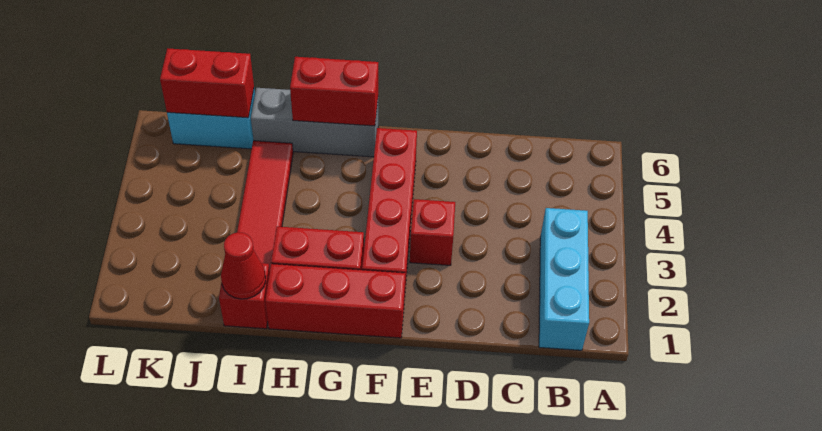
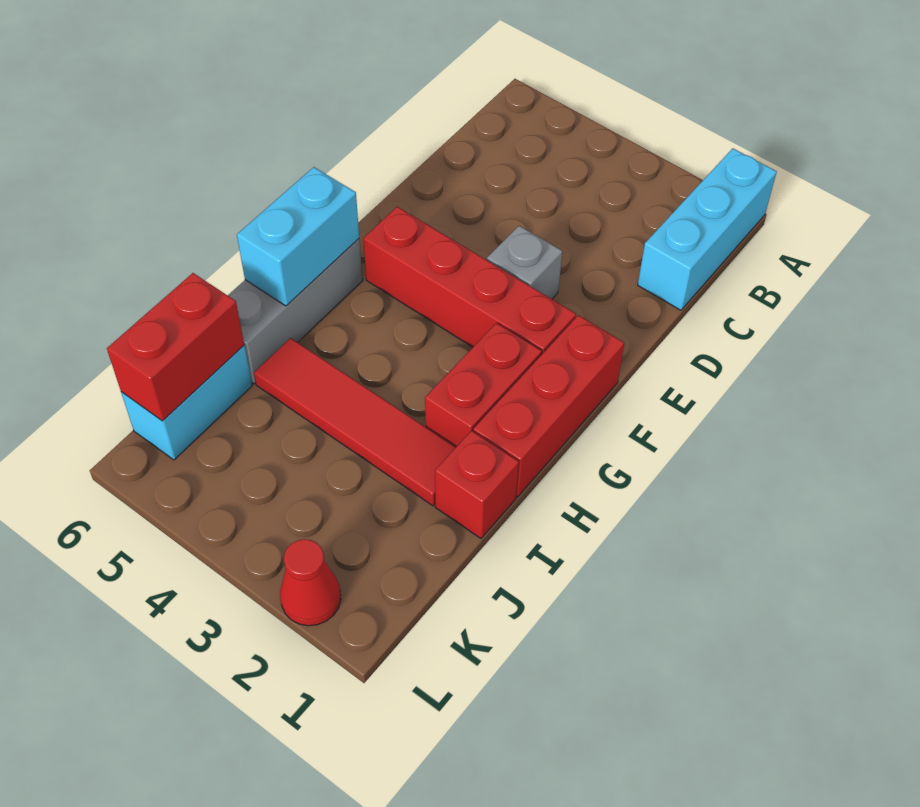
cyan 1x3 brick [539,208,589,350] -> cyan 1x3 brick turned to [638,148,777,310]
red 1x1 brick [410,199,455,265] -> grey 1x1 brick [487,226,562,299]
red 1x2 brick [290,57,378,126] -> cyan 1x2 brick [237,167,359,306]
red 1x1 cone [221,232,266,299] -> red 1x1 cone moved to [280,539,341,626]

